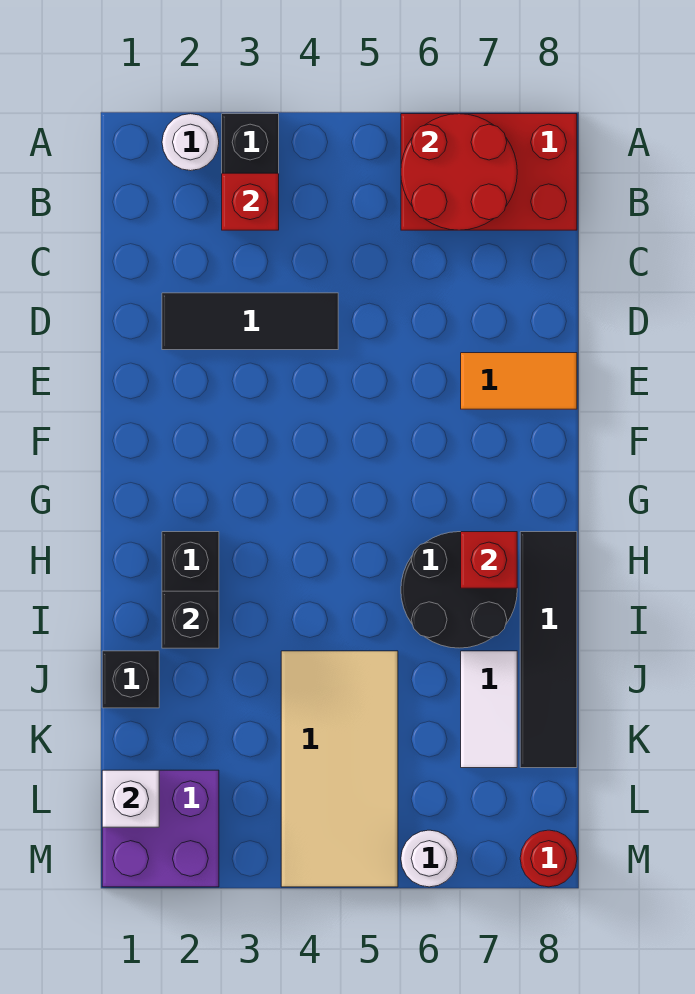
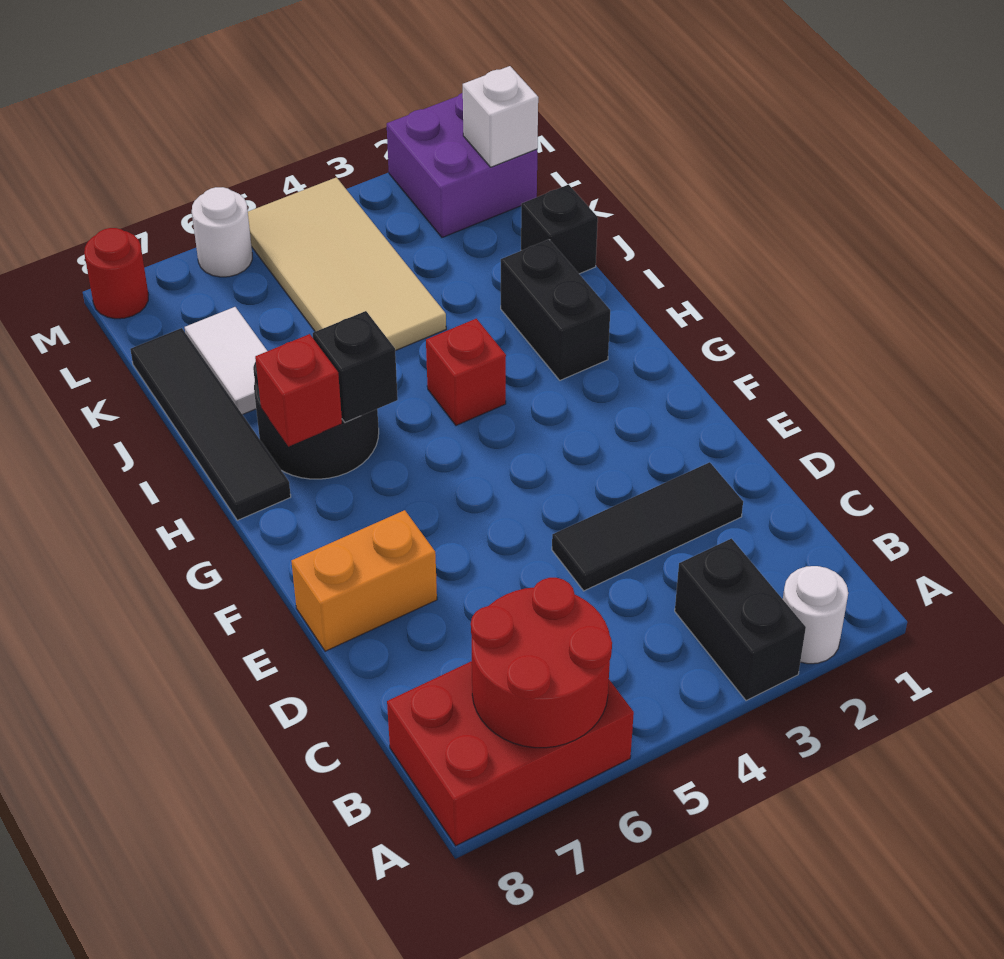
red 1x1 brick [222,173,279,230] -> red 1x1 brick moved to [426,319,506,425]
orange 1x2 tile [461,353,577,409] -> orange 1x2 brick [291,510,437,651]
black 1x1 brick [162,591,219,648] -> black 1x1 brick moved to [313,311,398,423]

